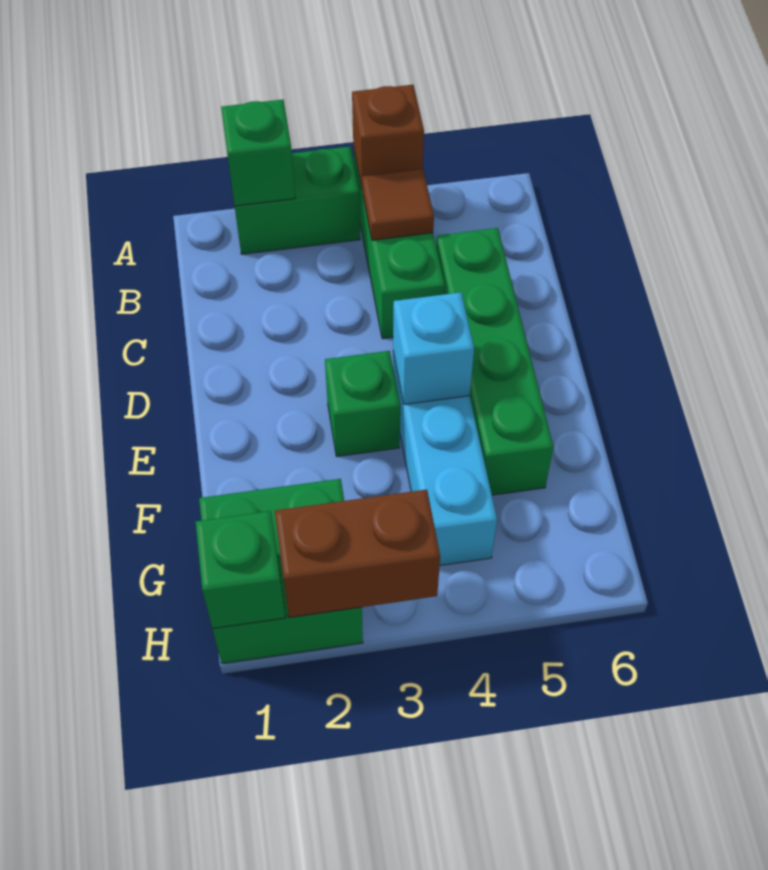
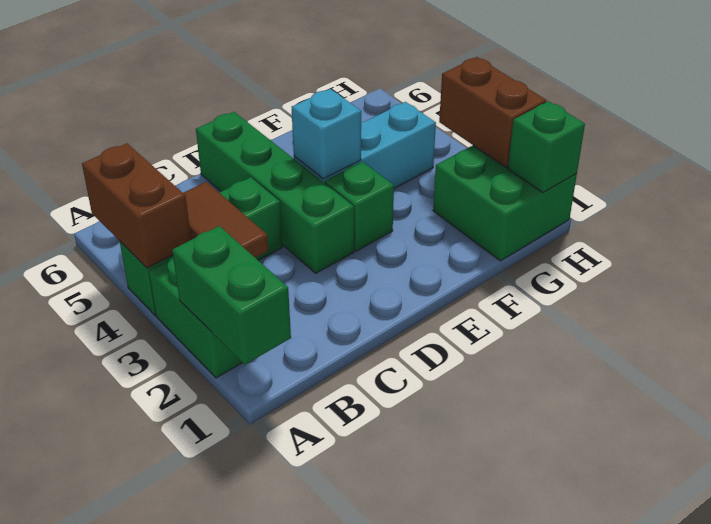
green 1x1 brick [221,100,295,206] -> green 1x2 brick [172,226,291,364]
brown 1x1 brick [352,85,424,191] -> brown 1x2 brick [82,143,191,268]
brown 1x1 tile [362,169,434,240] -> brown 1x2 tile [183,182,269,258]
green 1x4 brick [436,228,553,495] -> green 1x4 brick turned to [196,112,354,273]

